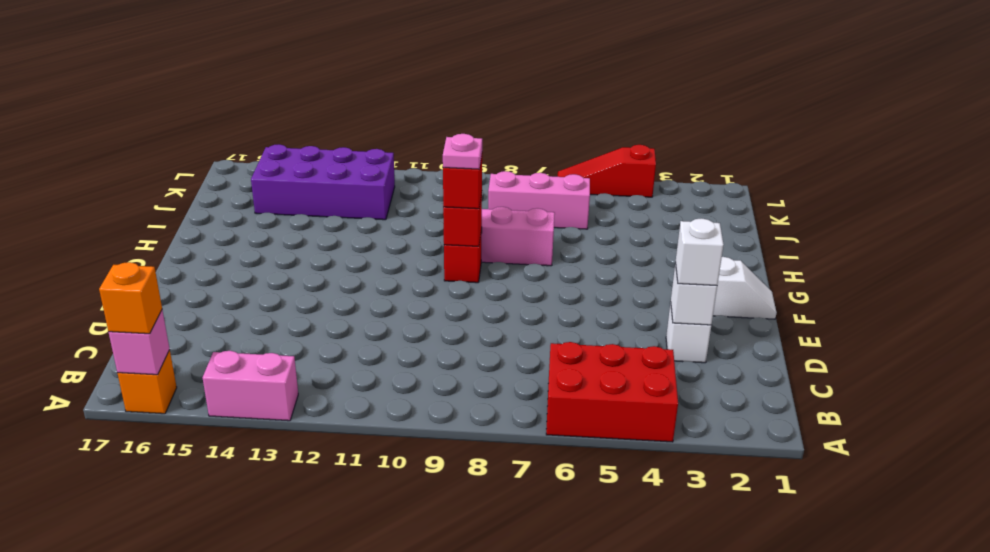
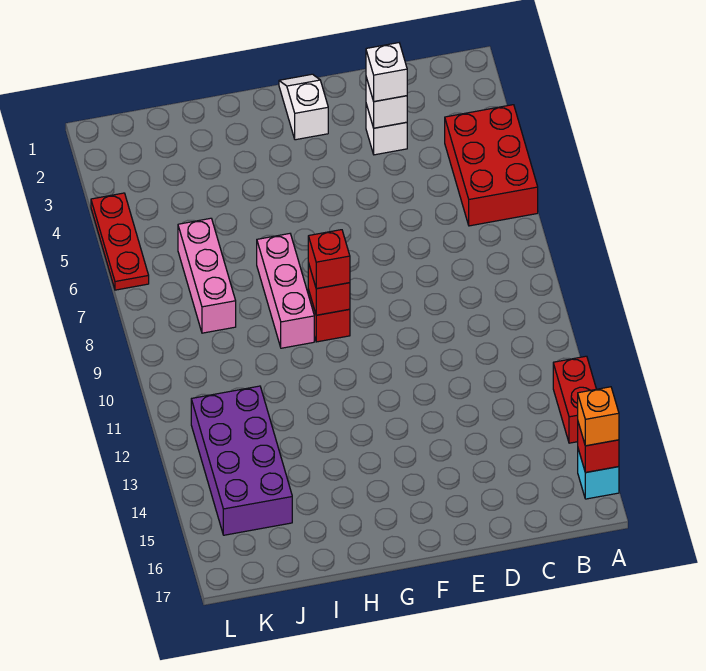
pink 1x2 brick [203,351,298,421] -> red 1x2 brick [553,356,596,443]
orange 1x1 brick [118,350,177,414] -> cyan 1x1 brick [578,449,619,499]
pink 1x1 brick [109,310,170,375] -> red 1x1 brick [578,423,619,472]
pink 1x1 plate [443,134,482,169] -> none
red 1x3 slope [558,145,656,197] -> red 1x3 plate [91,193,149,290]

